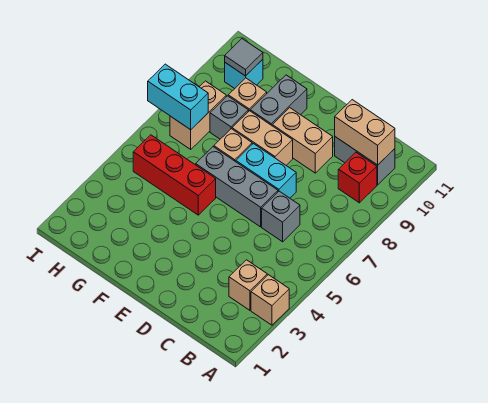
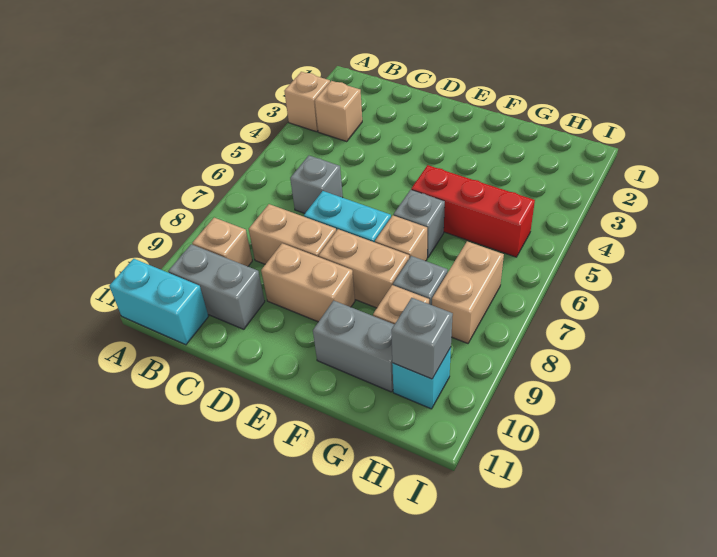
red 1x1 brick [338,152,377,203] -> tan 1x1 brick [192,218,252,266]
tan 1x2 brick [335,100,395,165] -> tan 1x2 brick moved to [249,204,336,264]
grey 1x3 brick [196,147,278,227] -> grey 1x1 brick [394,190,445,258]
grey 1x2 brick [250,75,307,125] -> grey 1x2 brick turned to [313,301,395,392]
cyan 1x2 brick [148,64,208,130] -> cyan 1x2 brick moved to [109,259,208,345]
grey 1x1 tile [225,39,263,76] -> grey 1x1 brick [391,298,453,379]

